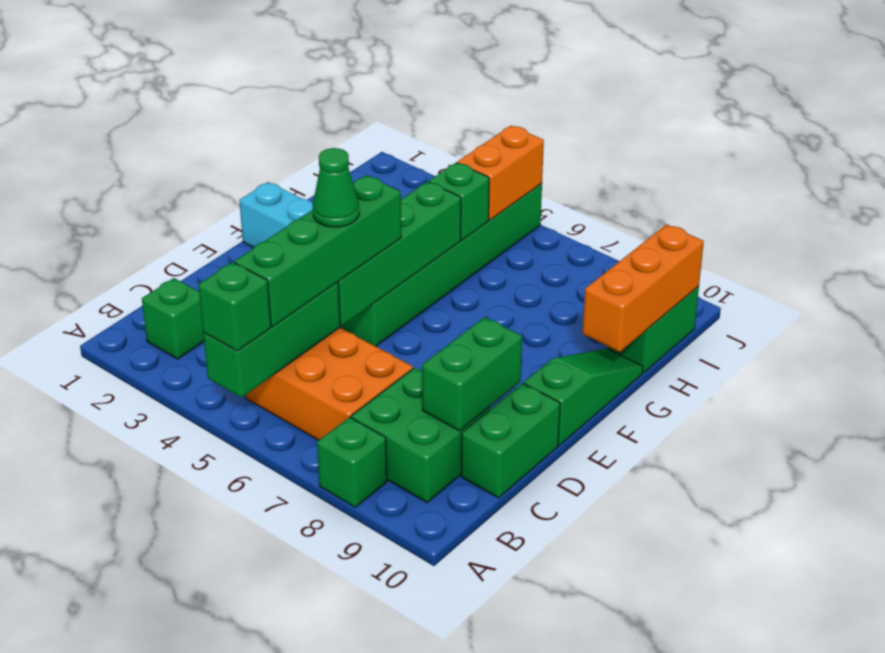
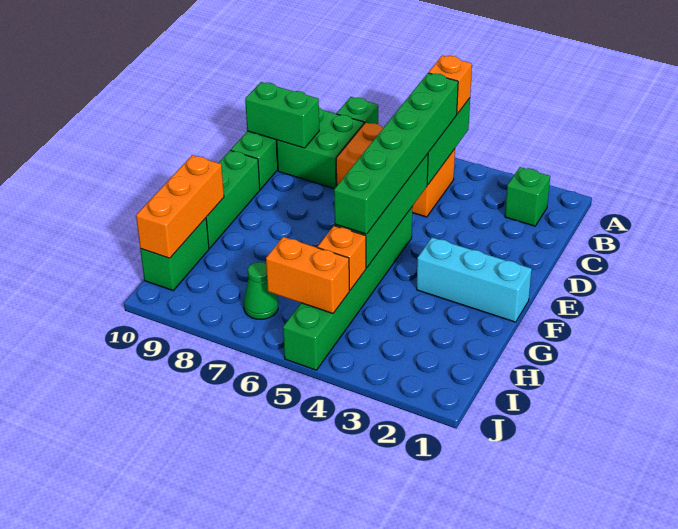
green 1x1 brick [198,262,271,351] -> orange 1x1 brick [429,55,472,114]
green 1x4 brick [234,175,401,327] -> green 1x6 brick [334,73,458,234]
green 1x2 brick [422,317,522,431] -> green 1x2 brick turned to [245,82,319,148]
green 1x1 cone [313,148,359,227] -> green 1x1 cone moved to [244,262,278,319]
green 1x3 slope [524,348,643,445] -> green 1x3 brick [206,150,260,248]
green 1x1 brick [429,163,489,240] -> orange 1x1 brick [318,226,366,290]
orange 1x2 brick [457,126,544,220] -> orange 1x2 brick turned to [266,237,349,313]

